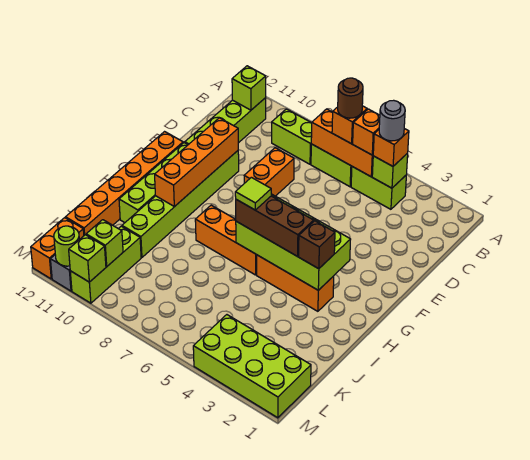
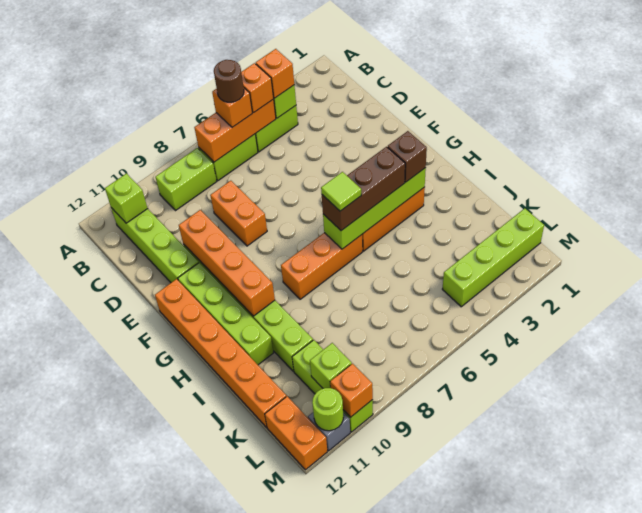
grey 1x1 round brick [379,100,405,141] -> none
lime 2x4 brick [236,194,351,290] -> lime 1x4 brick [323,168,426,249]
lime 2x4 brick [193,315,311,418] -> lime 1x4 brick [442,208,544,307]
lime 1x1 brick [69,235,106,282] -> orange 1x1 brick [330,364,373,417]

